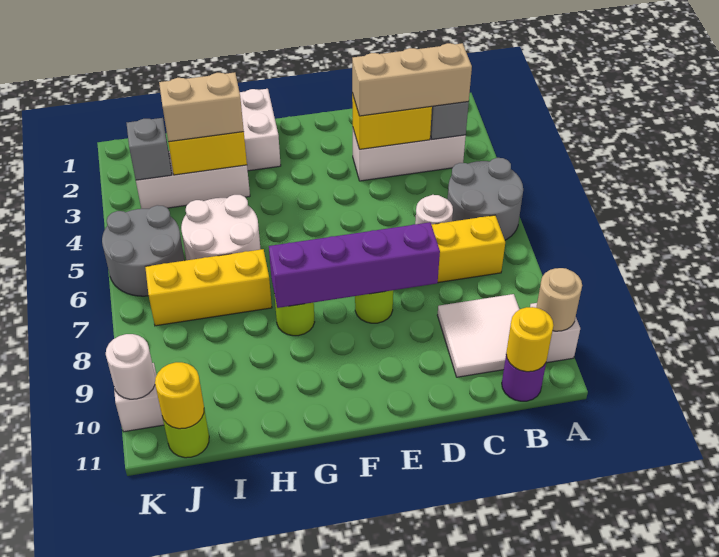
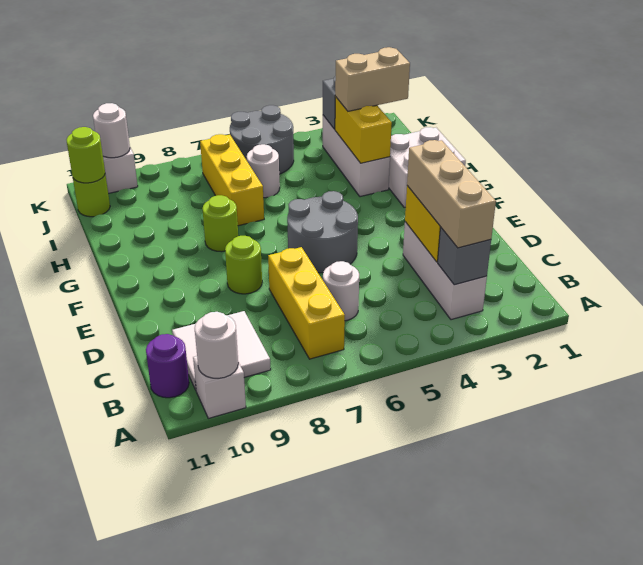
grey 2x2 round brick [447,158,523,240] -> grey 2x2 round brick moved to [287,191,358,273]
tan 1x1 round brick [536,268,582,331] -> white 1x1 round brick [195,312,238,378]
yellow 1x1 round brick [506,307,554,372] -> none
purple 1x4 brick [269,222,440,308] -> none
tan 1x2 brick [159,72,244,142] -> tan 1x2 brick turned to [335,47,410,111]
white 2x2 round brick [181,195,261,260] -> white 1x1 round brick [247,144,280,198]
yellow 1x1 round brick [155,362,204,429] -> lime 1x1 round brick [66,127,105,183]

